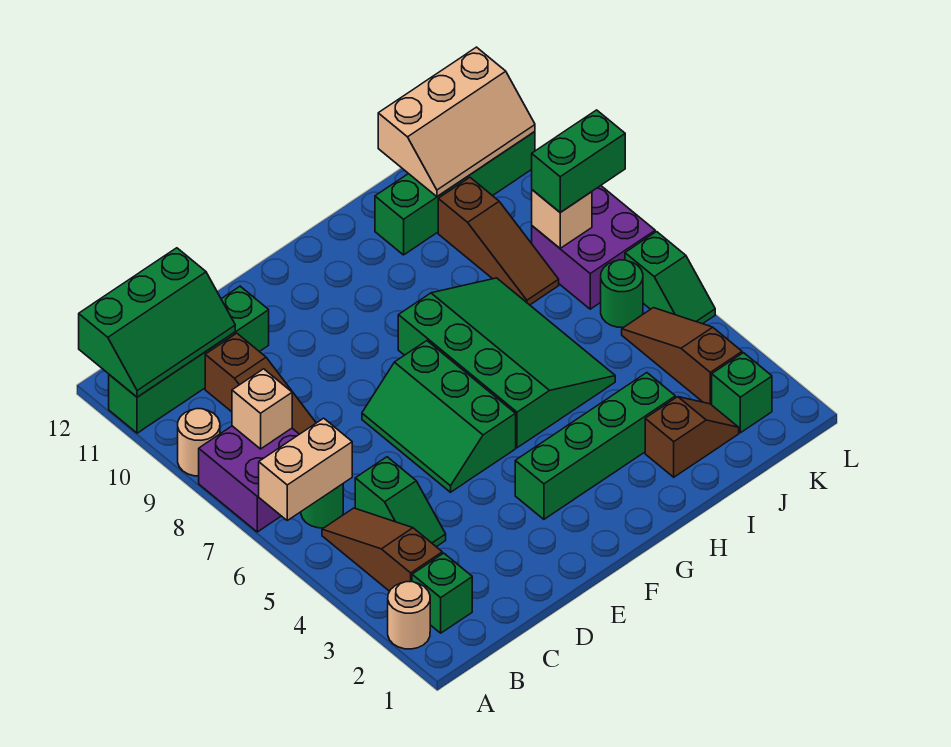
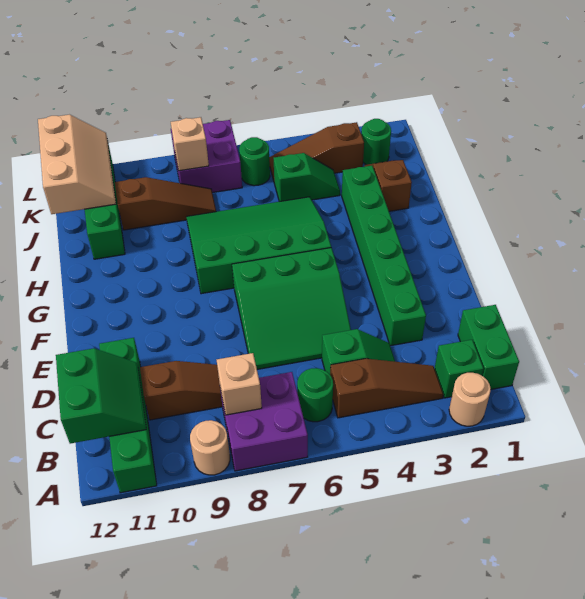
tan 1x2 brick [259,418,352,520] -> none
green 2x3 slope [79,248,235,397] -> green 2x2 slope [56,348,146,444]
brown 1x3 slope [322,508,442,591] -> brown 1x3 slope turned to [330,359,443,418]
green 2x3 slope [362,341,516,492] -> green 3x3 slope [232,248,351,369]
green 1x4 brick [515,373,675,519] -> green 1x6 brick [342,166,426,346]
green 1x1 brick [712,353,772,433] -> green 1x1 round brick [361,119,391,165]
green 1x2 brick [532,110,625,212] -> green 1x2 brick moved to [458,305,519,389]
green 1x2 slope [625,232,715,324] -> green 1x2 slope moved to [274,153,340,202]

